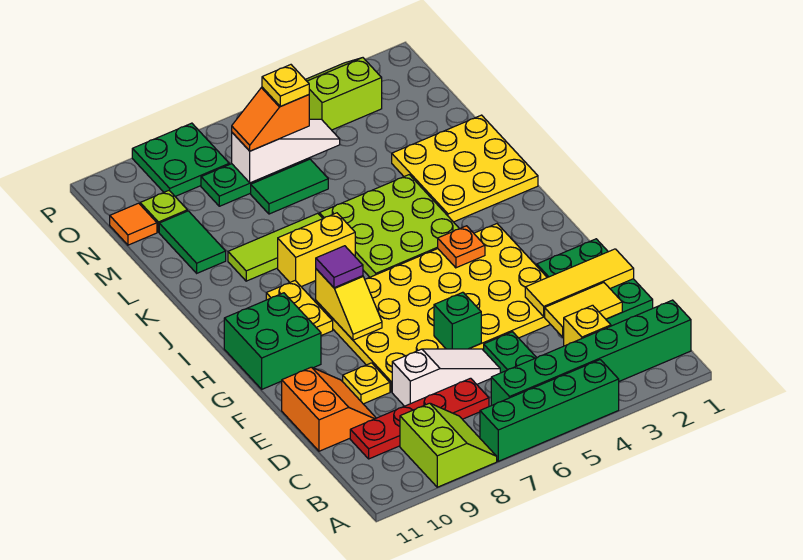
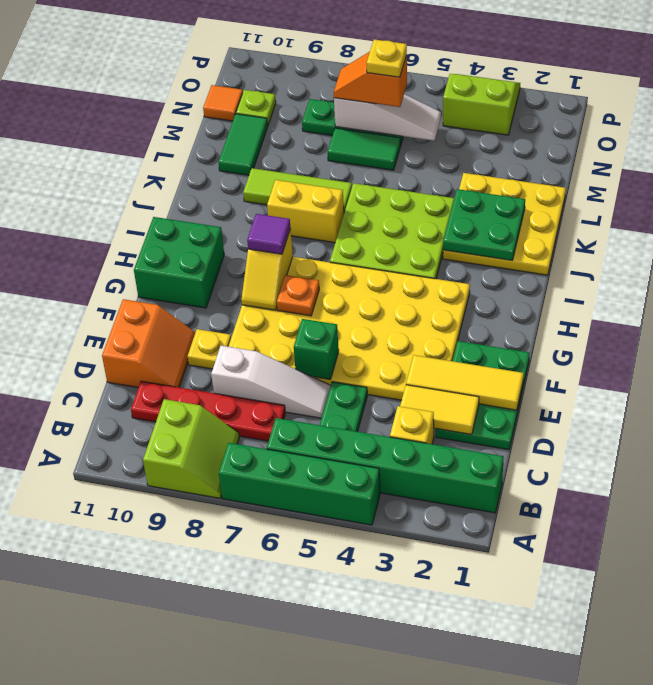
orange 1x1 plate [438,226,485,268] -> orange 1x1 plate moved to [277,275,319,316]
yellow 1x2 plate [266,281,333,336] -> none
green 2x2 plate [132,123,229,196] -> green 2x2 plate moved to [443,189,525,260]

